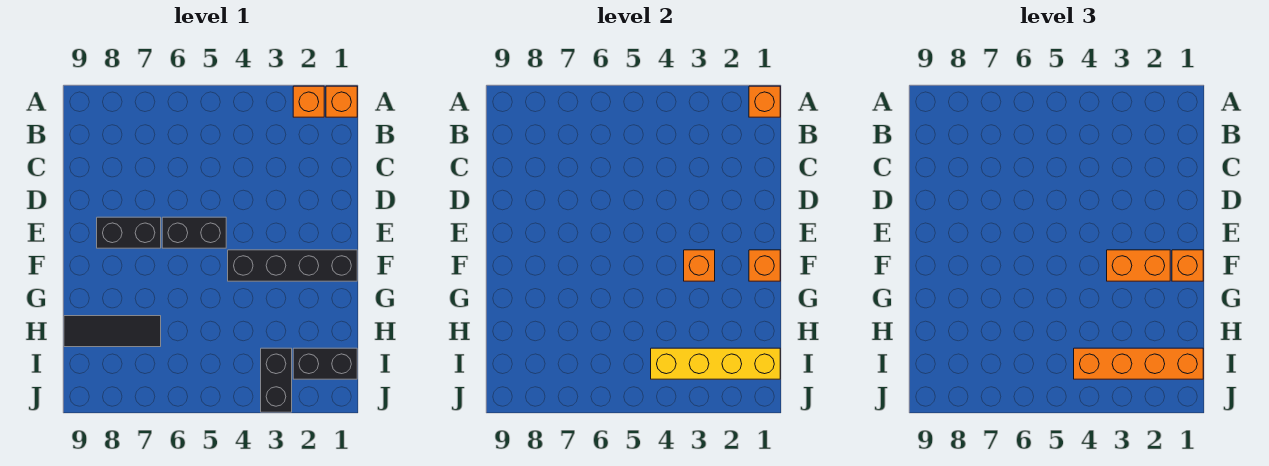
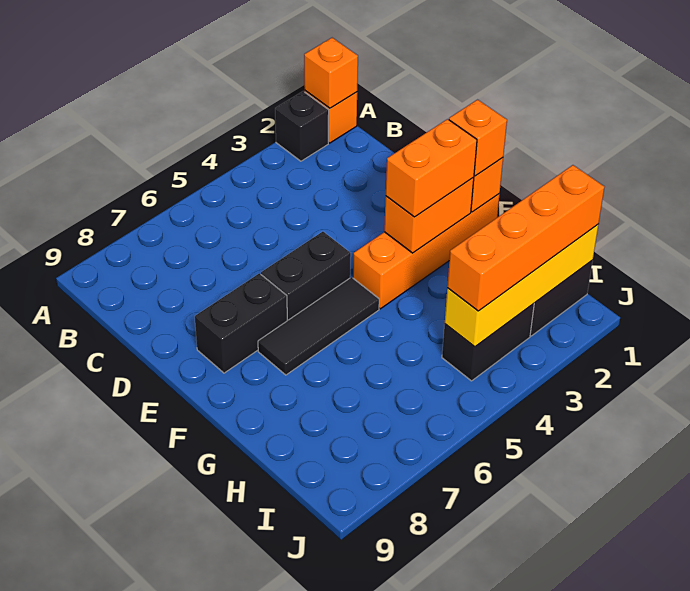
orange 1x1 brick [293,86,324,117] -> black 1x1 brick [275,91,329,161]
black 1x4 brick [228,250,357,281] -> orange 1x4 brick [353,194,499,309]
orange 1x1 brick [684,250,715,281] -> orange 1x2 brick [384,178,474,253]
black 1x3 tile [64,316,161,347] -> black 1x3 tile moved to [258,277,379,375]
black 1x2 brick [261,348,292,412] -> black 1x2 brick turned to [442,304,534,381]

